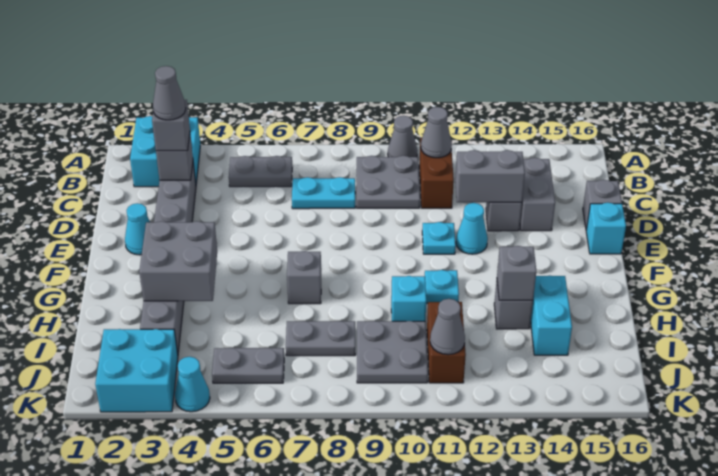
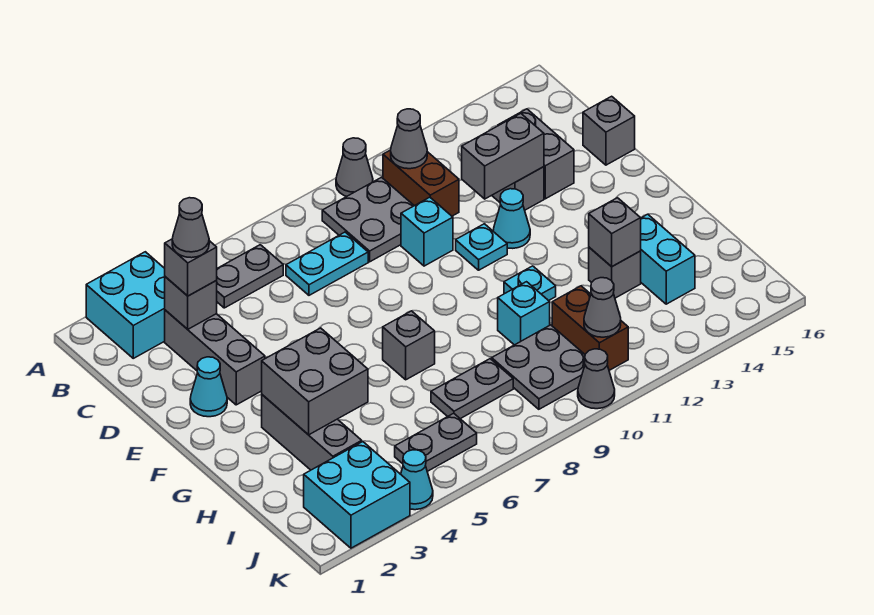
cyan 1x1 brick [586,202,626,254] -> cyan 1x1 brick moved to [401,197,453,266]
none -> grey 1x1 cone [578,349,615,409]

